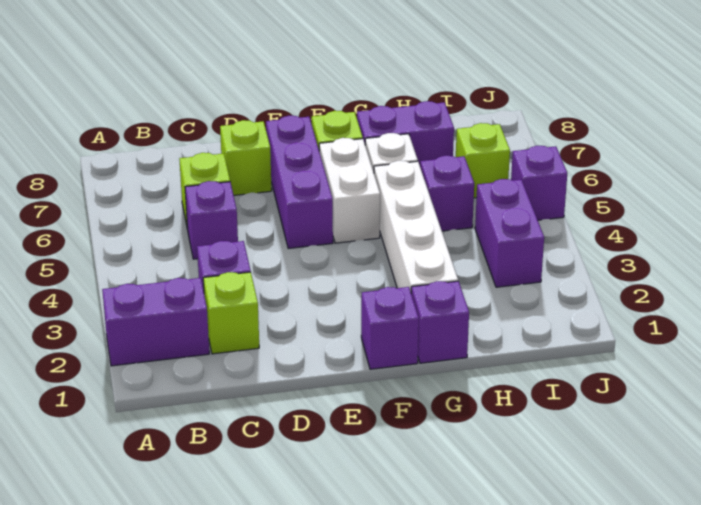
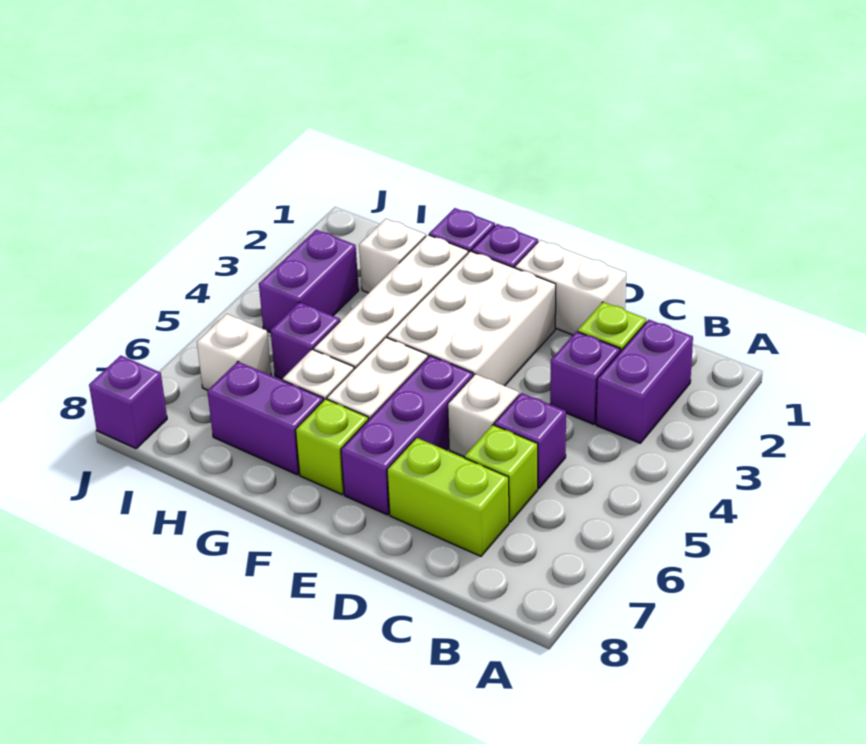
purple 1x2 brick [102,278,209,366] -> purple 1x2 brick turned to [596,320,693,443]
none -> white 1x2 brick [515,240,626,335]
none -> white 1x1 brick [448,374,519,457]
lime 1x1 brick [220,120,272,195] -> lime 1x2 brick [387,438,509,556]
none -> white 2x3 brick [387,251,556,386]
none -> white 1x1 brick [359,219,426,293]
lime 1x1 brick [456,123,510,198] -> white 1x1 brick [197,314,271,390]
purple 1x1 brick [511,146,567,220] -> purple 1x1 brick moved to [89,356,167,448]

